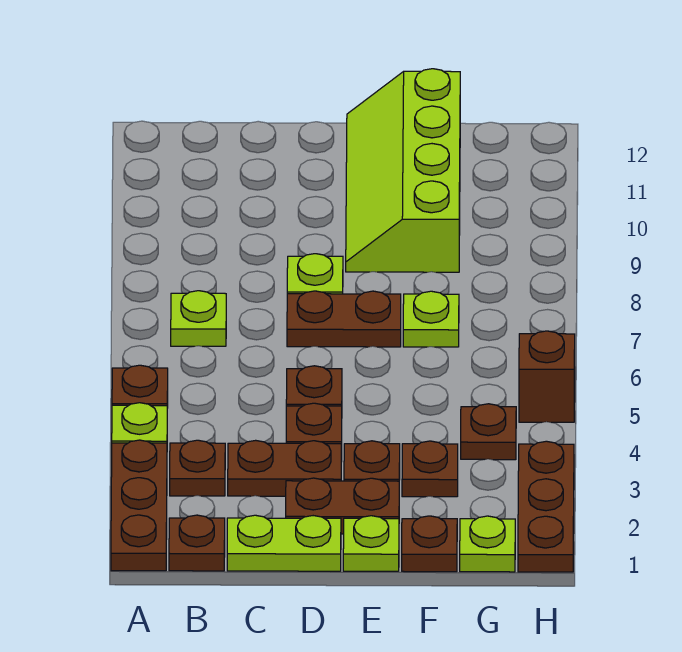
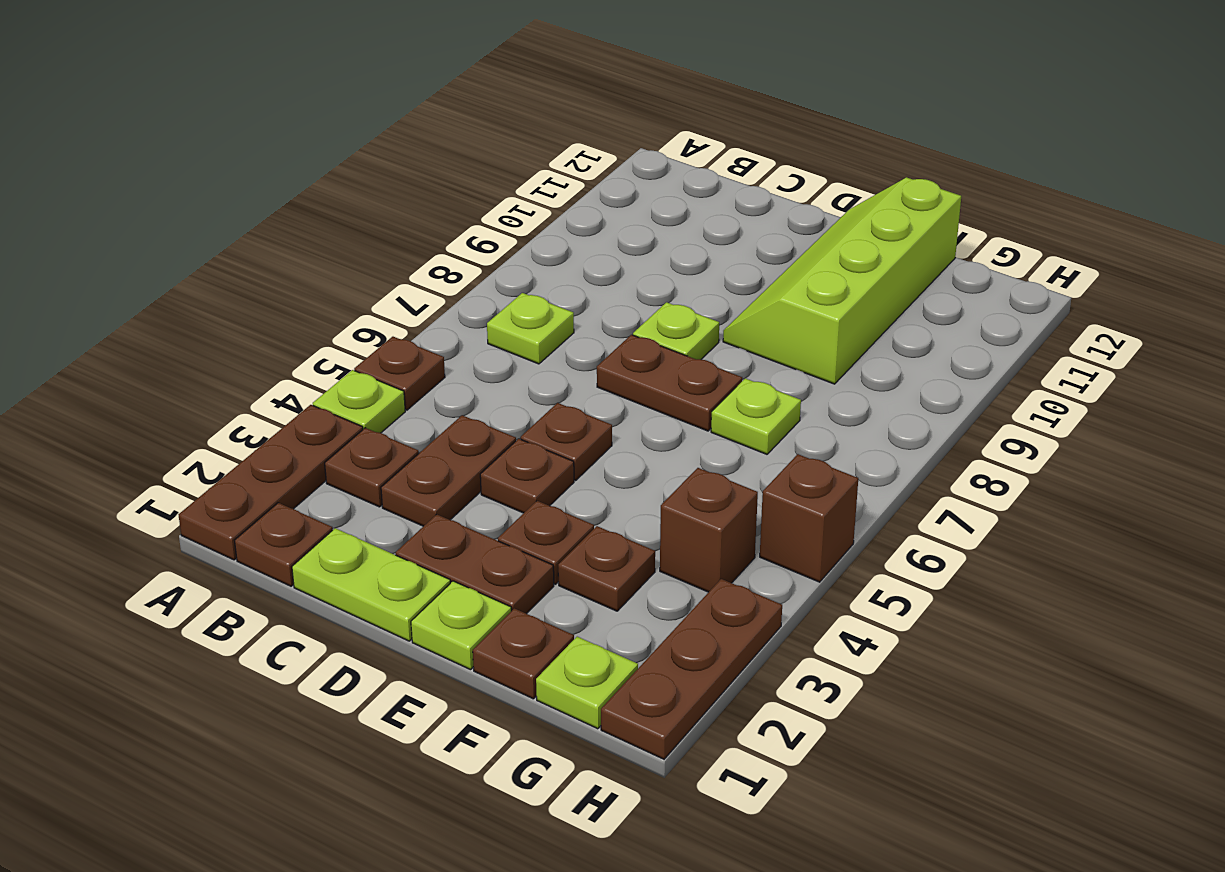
brown 1x2 plate [228,440,342,496] -> brown 1x2 plate turned to [381,415,516,526]
brown 1x1 plate [461,404,516,460] -> brown 1x1 brick [660,468,758,592]

